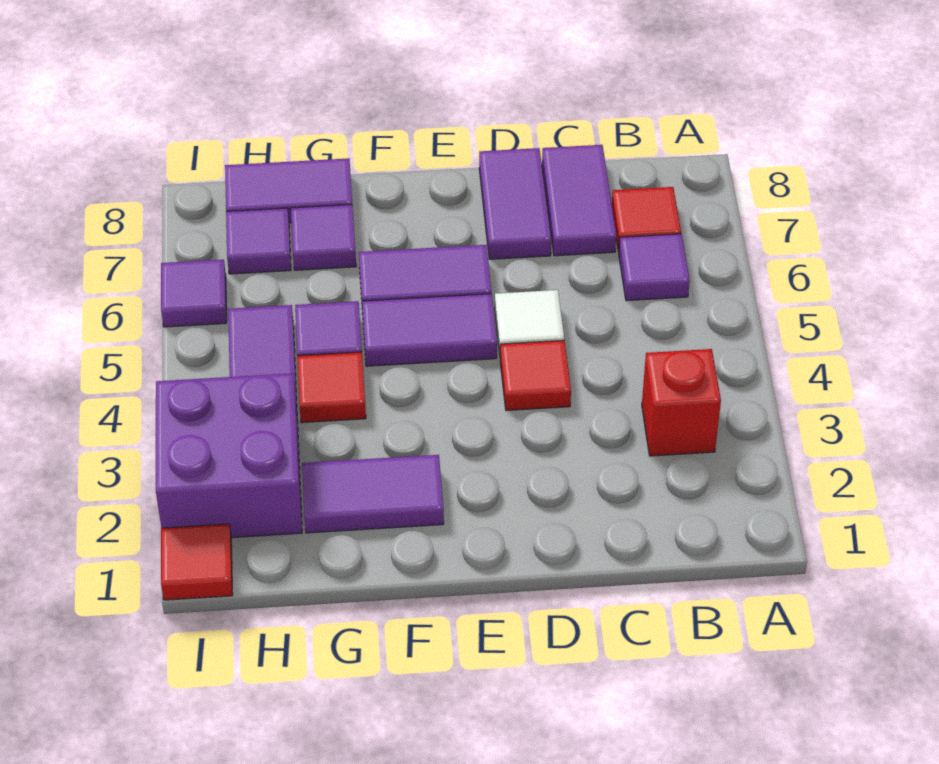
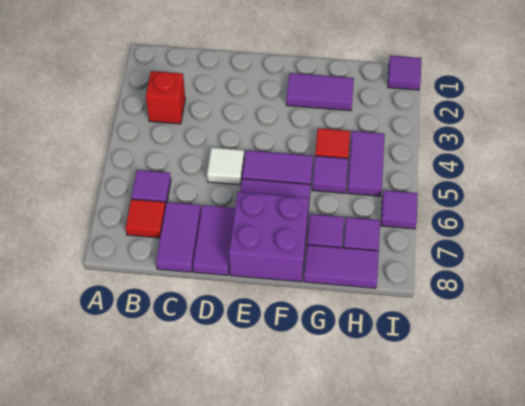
red 1x1 tile [500,340,571,411] -> none
purple 2x2 brick [156,373,302,538] -> purple 2x2 brick moved to [229,192,309,282]
red 1x1 tile [161,524,233,600] -> purple 1x1 tile [388,56,421,90]

